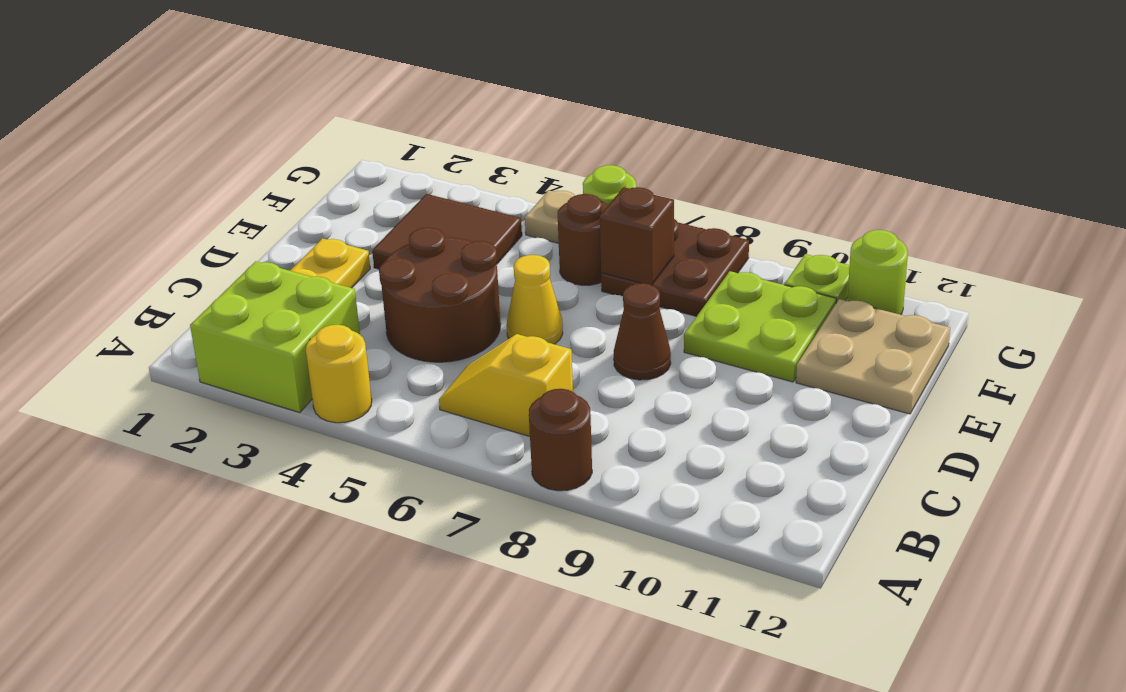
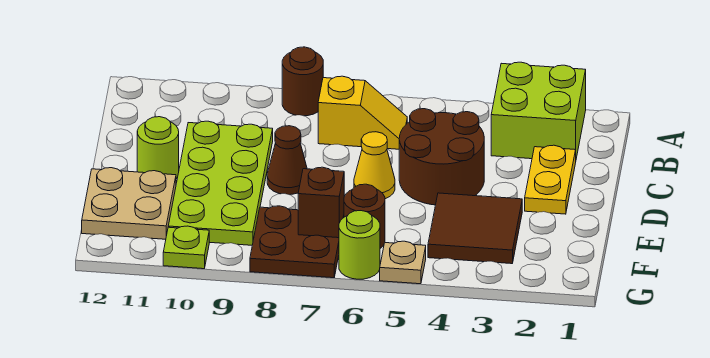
yellow 1x1 round brick [306,325,372,423] -> none
lime 2x2 plate [684,271,836,382] -> lime 2x4 plate [168,121,273,245]
lime 1x1 round brick [847,230,908,315] -> lime 1x1 round brick moved to [137,117,179,179]

